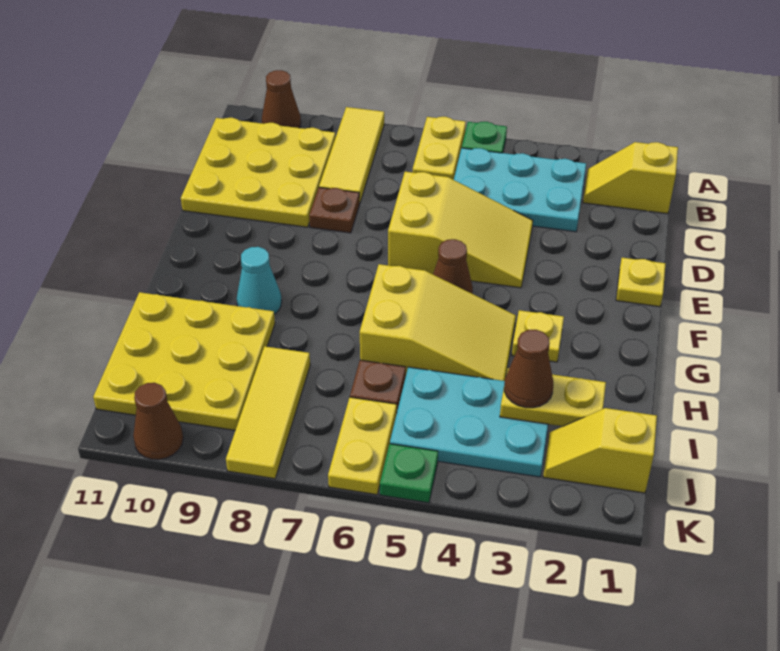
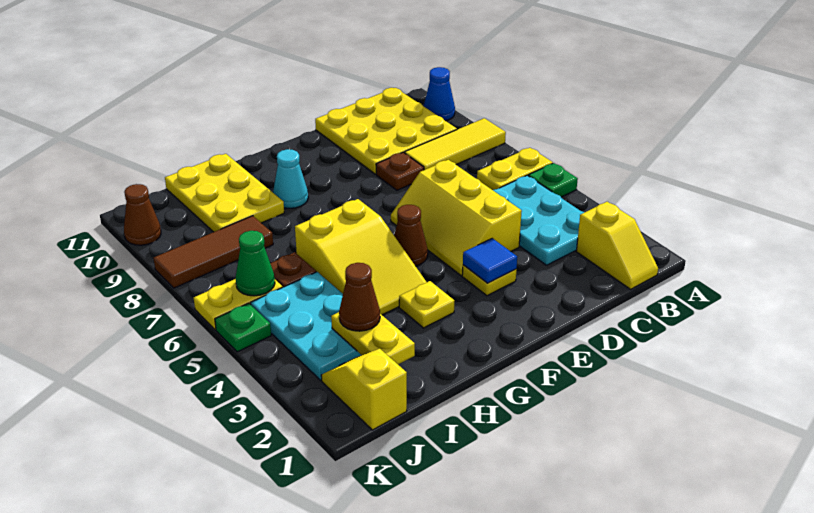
brown 1x1 cone [262,70,301,128] -> blue 1x1 cone [424,67,455,121]
yellow 1x2 slope [583,142,678,214] -> yellow 1x2 slope turned to [576,202,658,289]
yellow 2x3 slope [388,172,533,288] -> yellow 2x3 slope turned to [391,160,522,276]
yellow 1x1 plate [616,258,665,307] -> yellow 1x1 plate moved to [462,265,517,296]
none -> blue 1x1 tile [463,238,517,283]
yellow 3x3 plate [93,292,275,430] -> yellow 2x3 plate [165,154,284,232]
yellow 1x3 tile [226,346,310,479] -> brown 1x3 tile [154,216,273,288]
none -> green 1x1 cone [236,231,275,296]

